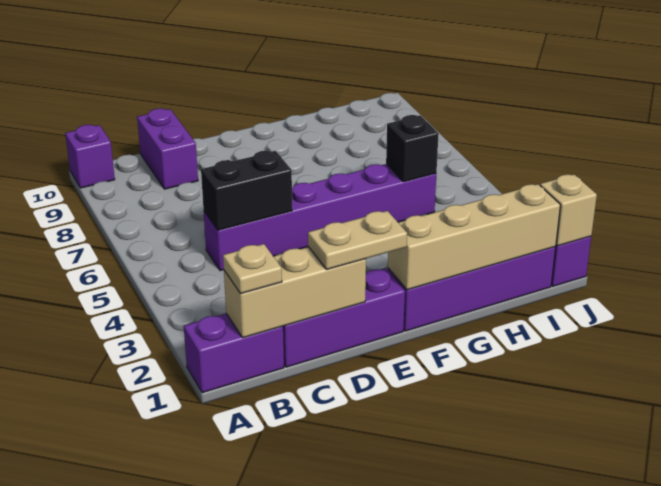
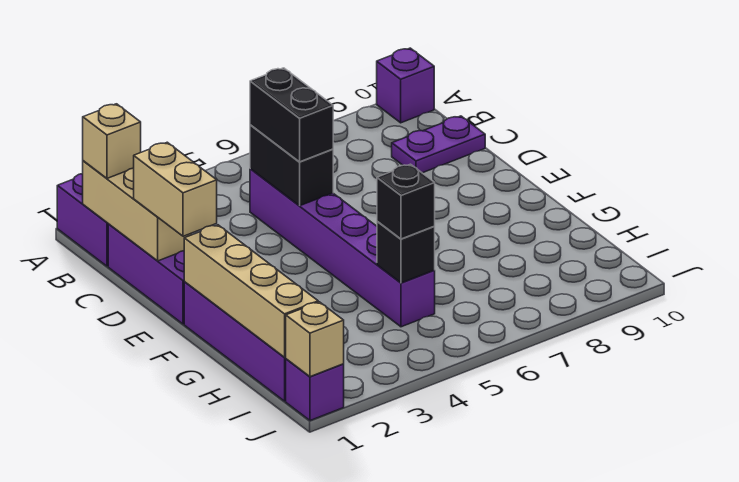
tan 1x1 plate [223,244,282,294] -> tan 1x1 brick [83,104,141,178]
none -> black 1x2 brick [250,68,333,162]
purple 1x2 brick [137,109,198,189] -> purple 1x2 plate [392,116,485,173]
tan 1x2 plate [308,211,407,270] -> tan 1x2 brick [134,142,217,236]
none -> black 1x1 brick [377,164,435,239]

